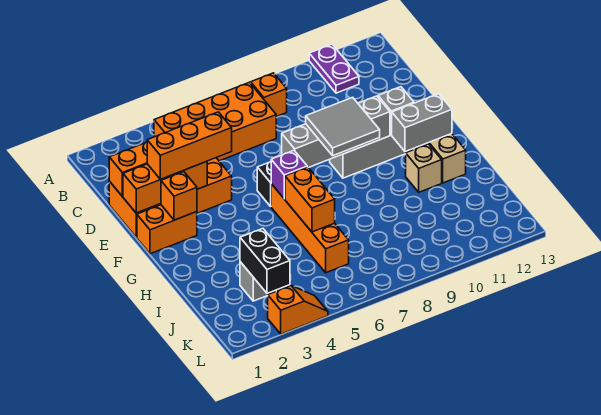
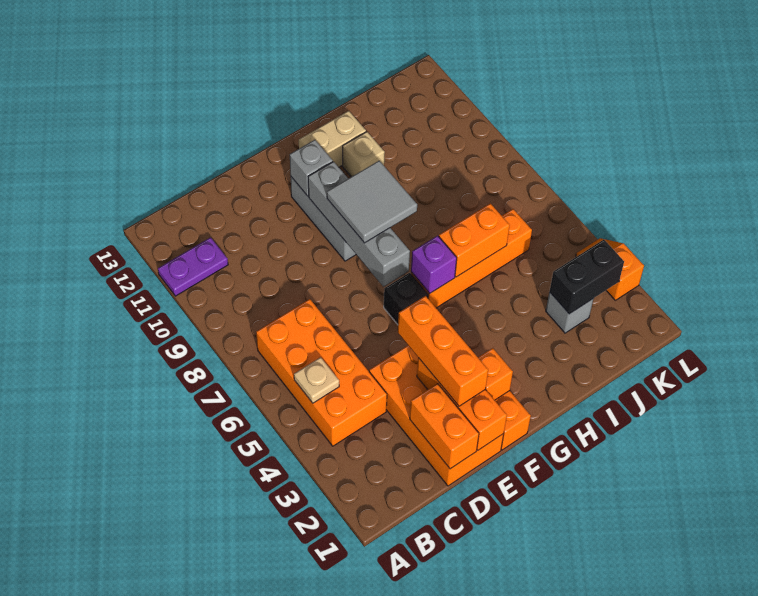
none -> tan 1x1 plate [294,357,339,403]
orange 1x1 brick [251,73,287,117] -> none
grey 1x2 brick [392,94,452,152] -> none

